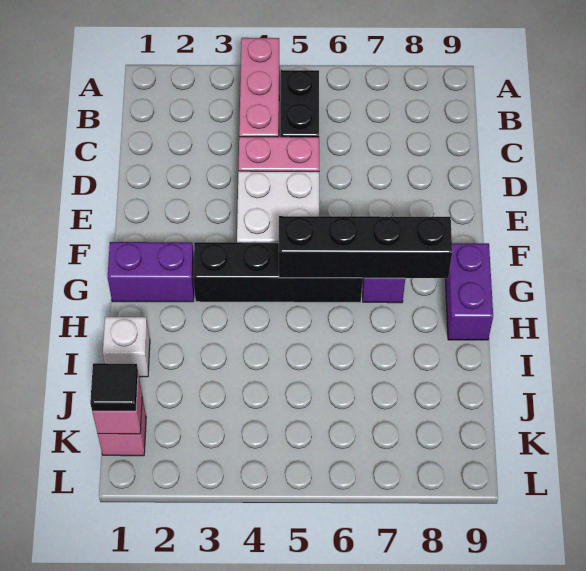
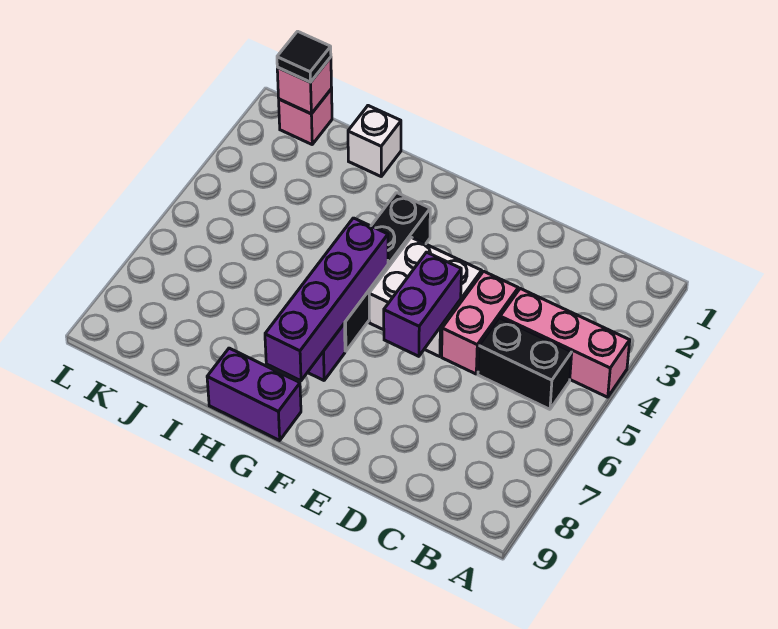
purple 1x2 brick [108,242,194,302] -> purple 1x2 brick moved to [384,252,461,356]
black 1x4 brick [279,216,452,278] -> purple 1x4 brick [265,218,388,381]

